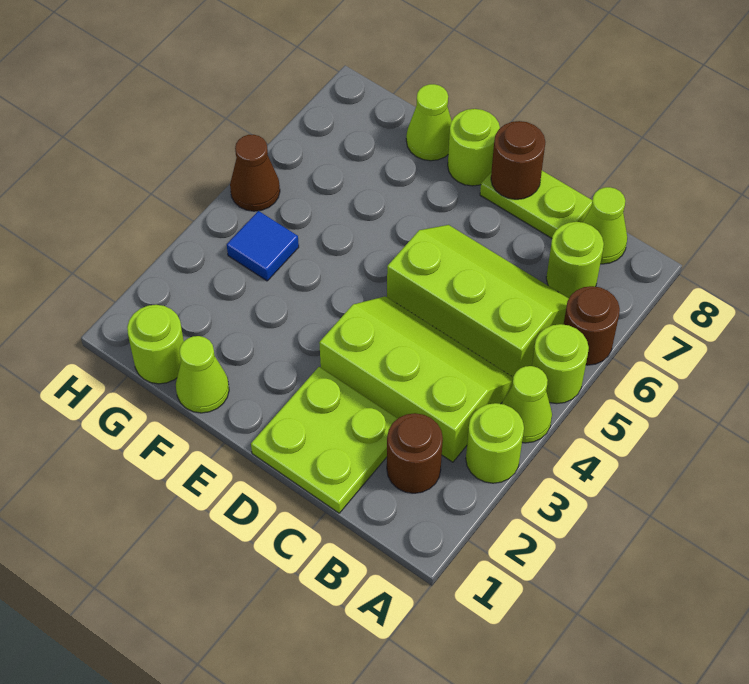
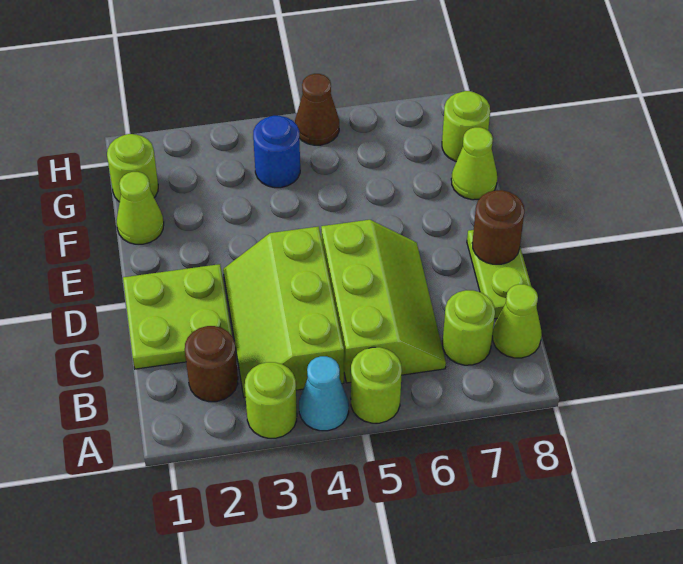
lime 1x1 cone [502,366,552,443] -> cyan 1x1 cone [299,356,349,431]
brown 1x1 round brick [563,286,620,365] -> none
lime 2x3 slope [319,296,513,462] -> lime 2x3 slope turned to [223,226,344,398]
lime 1x1 round brick [448,109,500,186] -> lime 1x1 round brick moved to [442,91,490,162]
blue 1x1 tile [227,211,299,281] -> blue 1x1 round brick [253,116,300,188]

